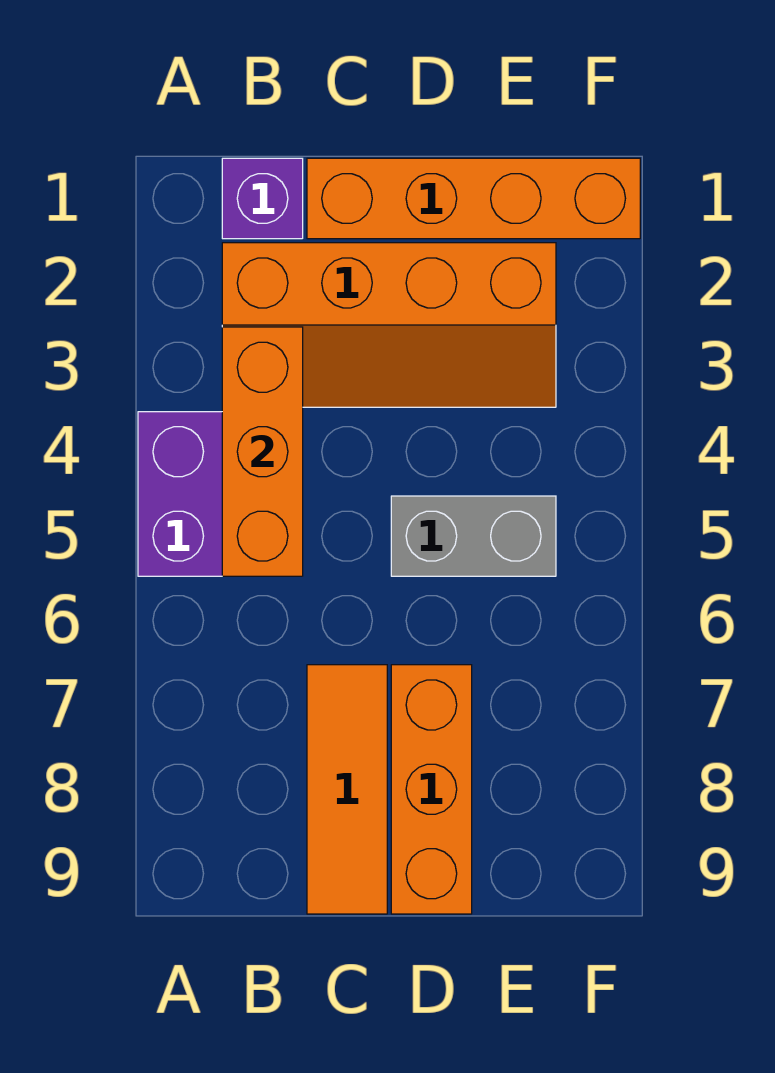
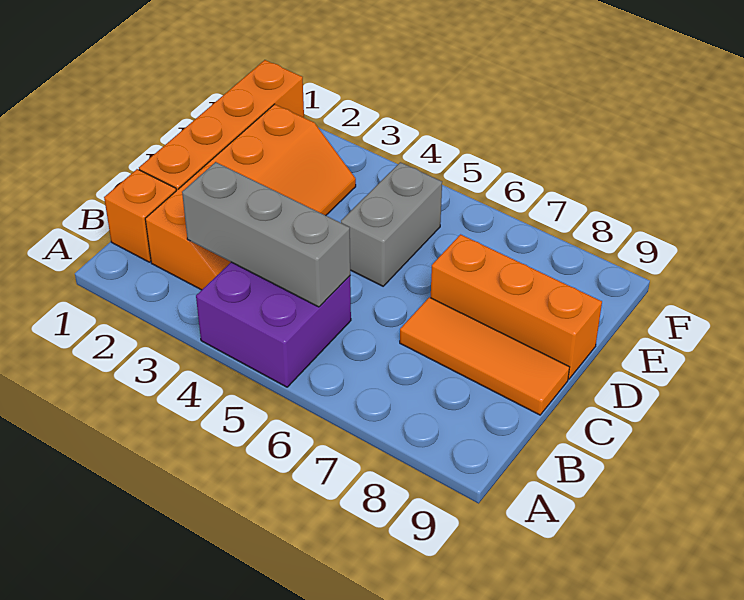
purple 1x1 brick [222,158,303,239] -> orange 1x1 brick [104,169,176,262]
orange 1x3 brick [222,327,303,576] -> grey 1x3 brick [182,162,350,307]

